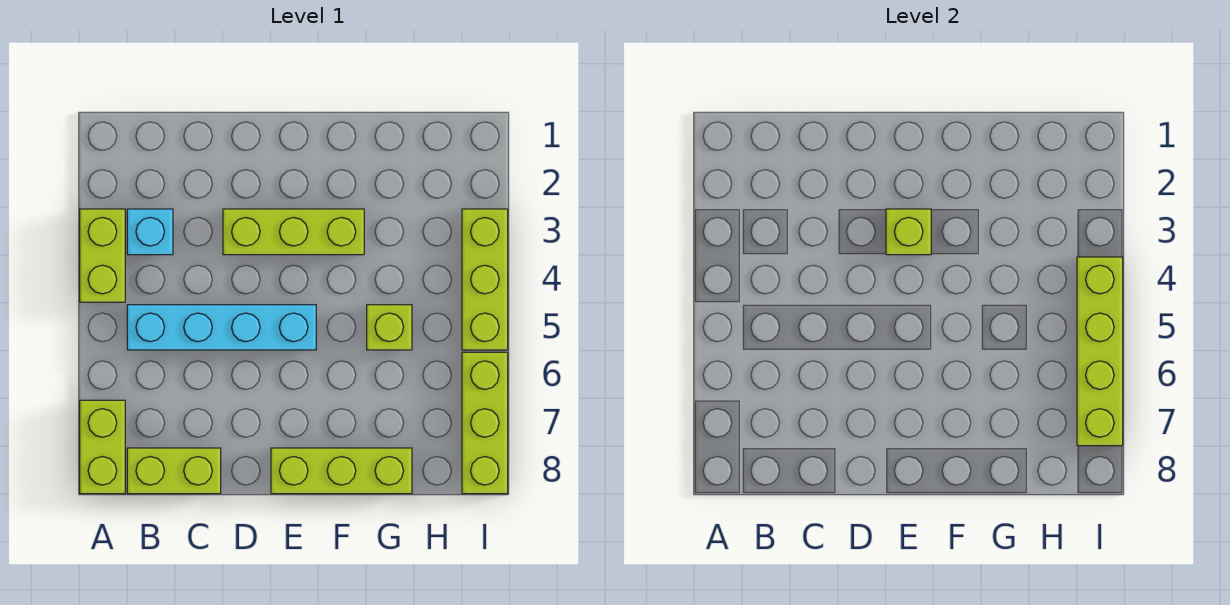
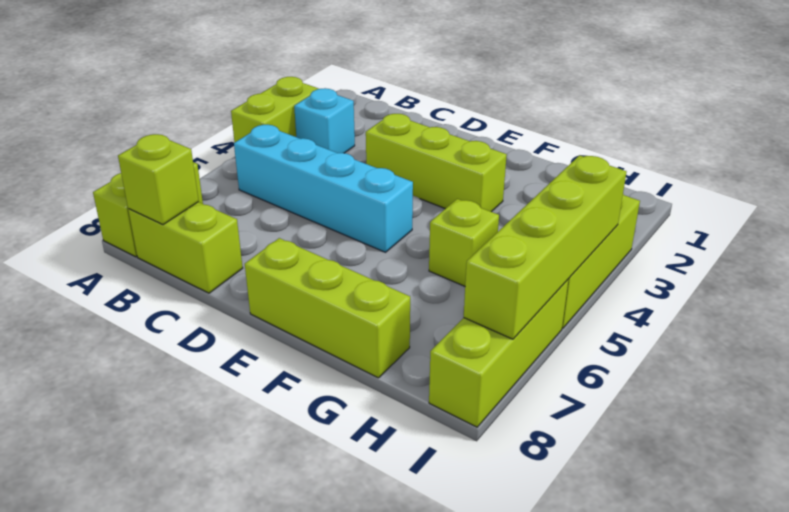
lime 1x1 brick [886,209,931,255] -> lime 1x1 brick moved to [118,134,199,225]

